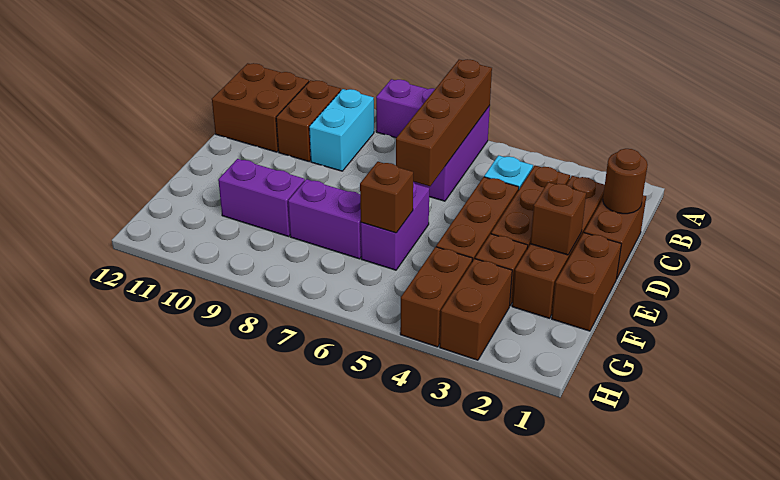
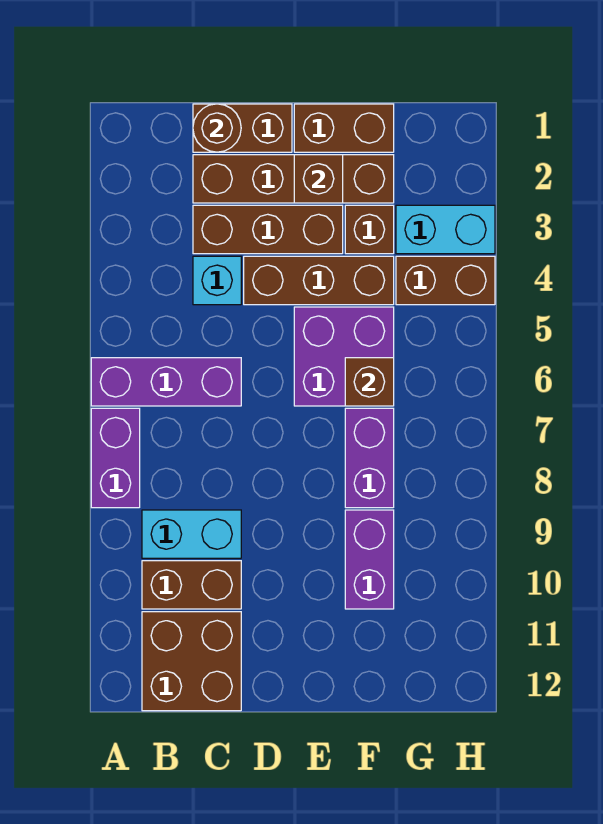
brown 1x4 brick [396,59,492,186] -> none
purple 1x2 brick [361,182,429,270] -> purple 2x2 brick [294,307,394,406]
brown 1x2 brick [440,259,512,360] -> cyan 1x2 brick [396,205,495,254]

